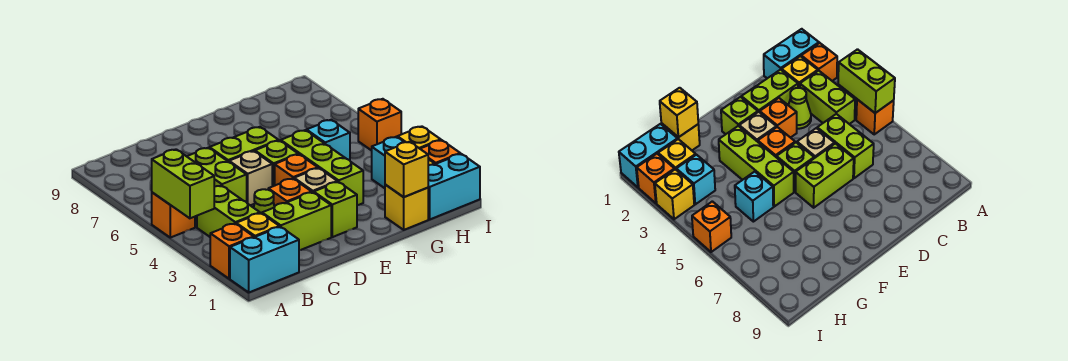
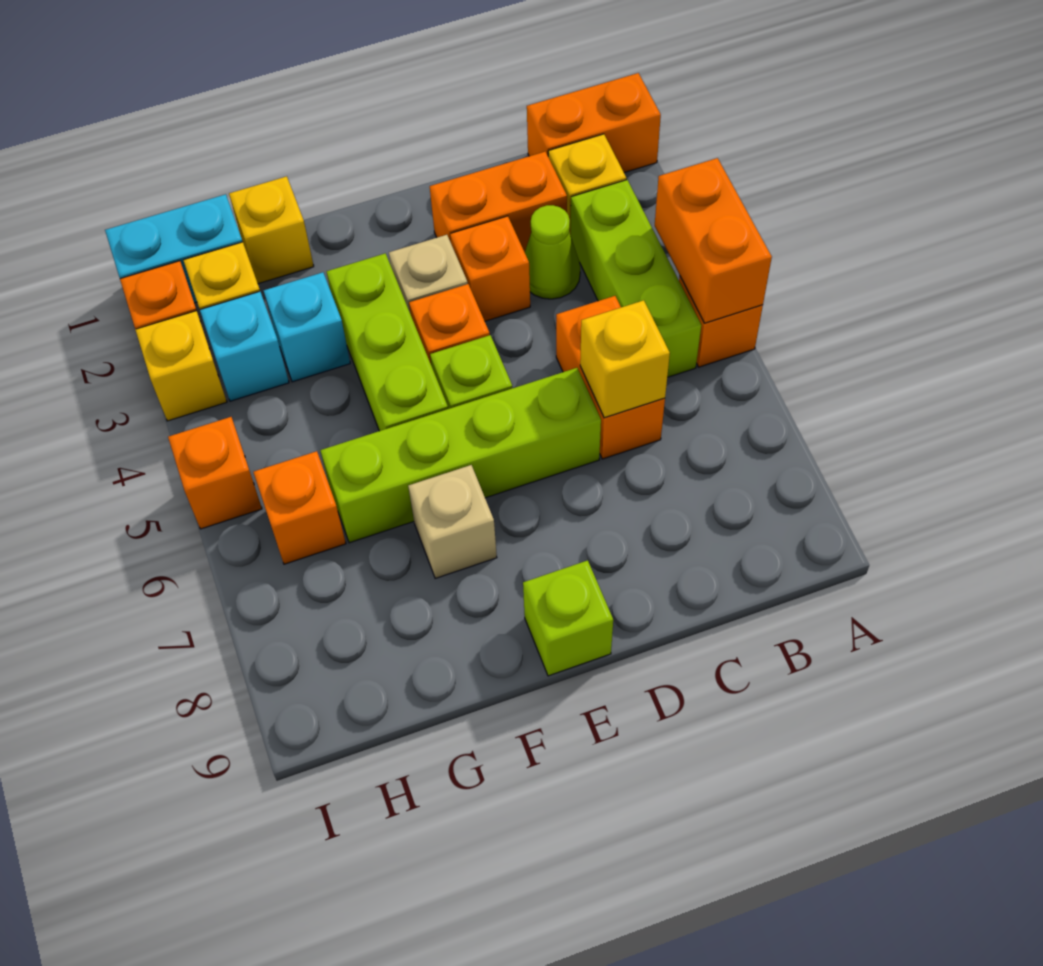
cyan 1x2 brick [230,227,299,292] -> orange 1x2 brick [527,73,661,173]
orange 1x1 brick [210,224,254,279] -> orange 1x1 brick moved to [253,451,346,564]
lime 1x2 brick [152,149,214,218] -> orange 1x2 brick [655,158,772,323]
lime 1x2 brick [197,186,260,237] -> lime 1x3 brick [571,180,701,377]
lime 1x2 brick [262,192,331,250] -> orange 1x2 brick [430,152,567,252]
lime 1x2 brick [187,148,247,202] -> orange 1x2 brick [556,296,665,459]
tan 1x1 brick [229,151,272,205] -> tan 1x1 brick moved to [408,465,497,579]
lime 1x2 brick [209,127,279,162] -> lime 1x4 brick [320,368,601,543]
lime 1x1 brick [314,182,357,237] -> lime 1x1 brick moved to [523,560,613,676]
yellow 1x1 brick [385,142,428,197] -> yellow 1x1 brick moved to [580,300,670,418]
cyan 1x1 brick [307,120,350,160] -> cyan 1x1 brick moved to [264,272,350,382]

